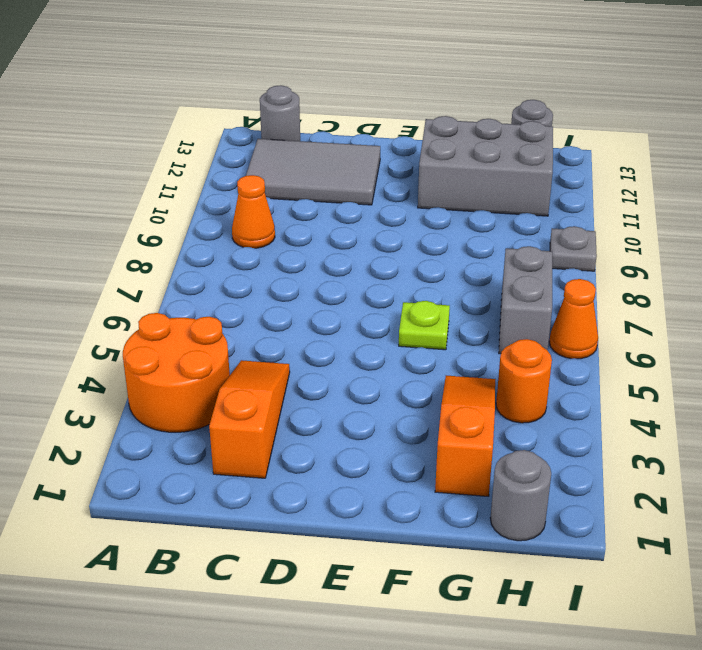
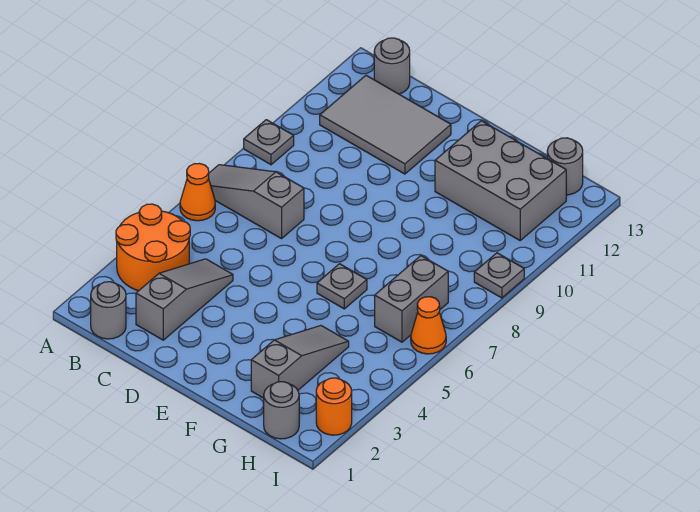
none -> grey 1x3 slope [209,165,304,239]
none -> grey 1x1 plate [244,120,294,165]
none -> grey 1x1 round brick [91,282,126,339]
orange 1x1 cone [232,175,275,248] -> orange 1x1 cone moved to [180,163,215,221]
orange 1x3 slope [209,360,290,478] -> grey 1x3 slope [136,259,233,340]
lime 1x1 plate [399,301,450,350] -> grey 1x1 plate [317,264,367,309]
orange 1x3 slope [435,376,495,496] -> grey 1x3 slope [251,326,349,398]
orange 1x1 round brick [496,339,552,423] -> orange 1x1 round brick moved to [316,378,352,435]

